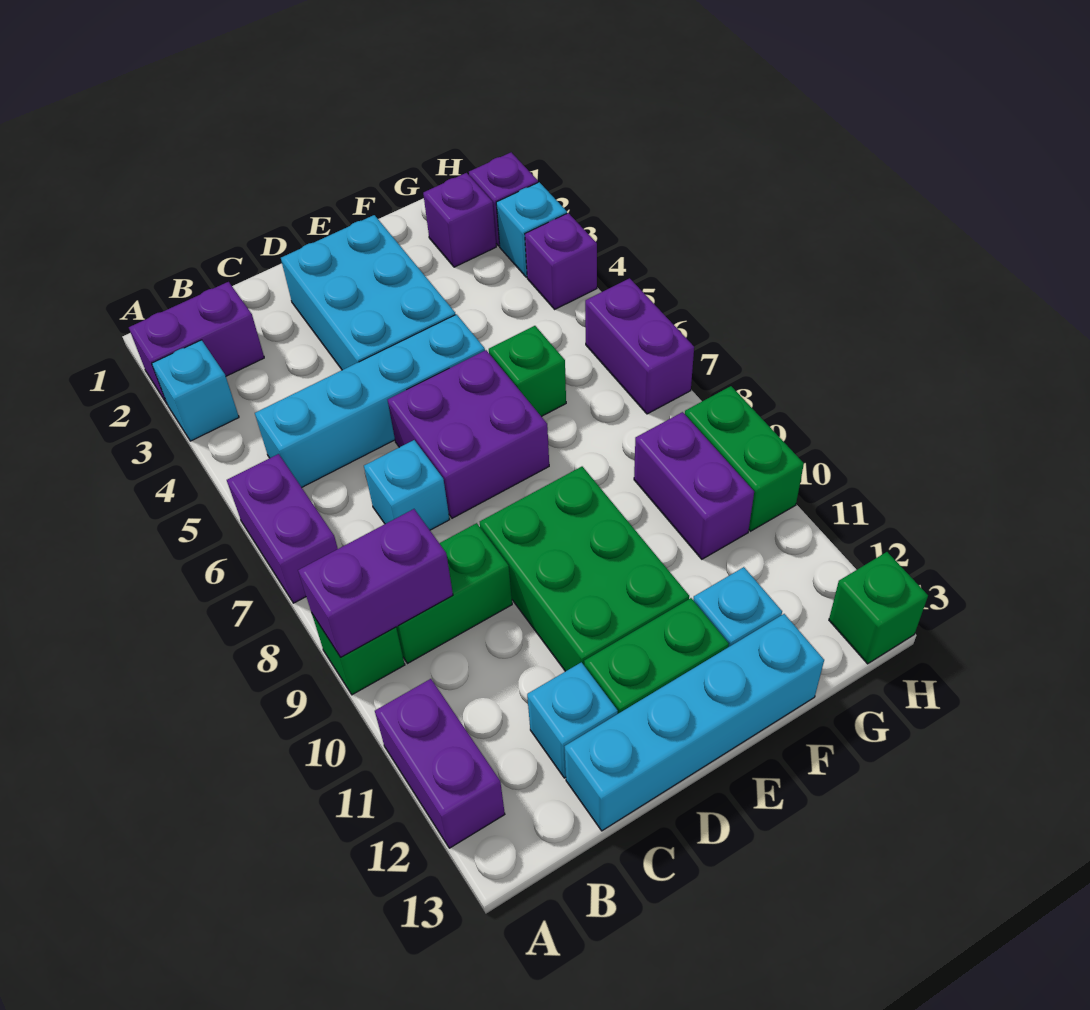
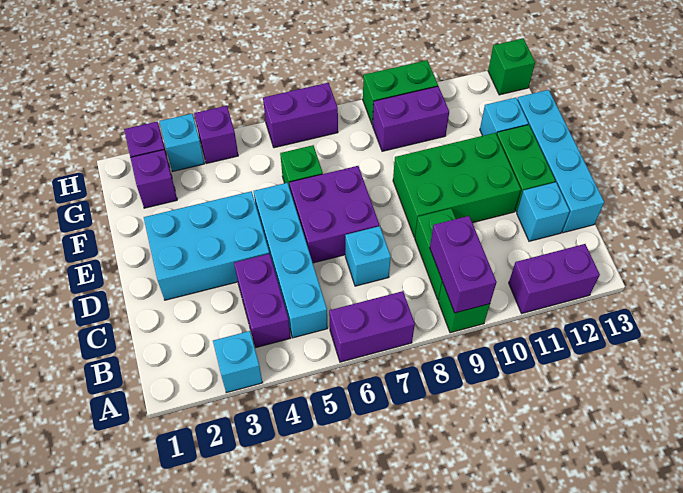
purple 1x2 brick [129,282,264,404] -> purple 1x2 brick moved to [234,254,291,348]

